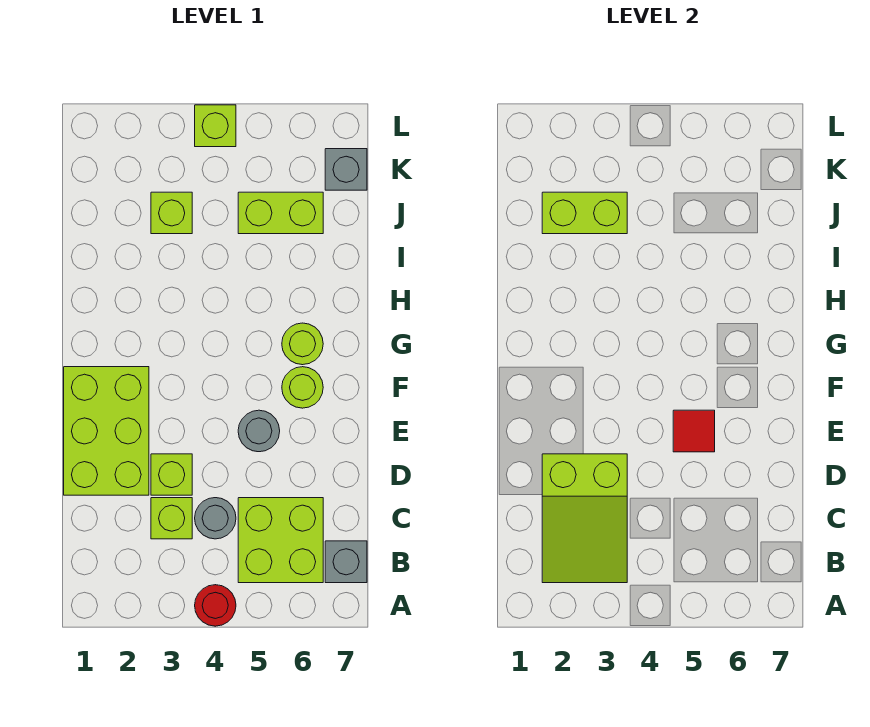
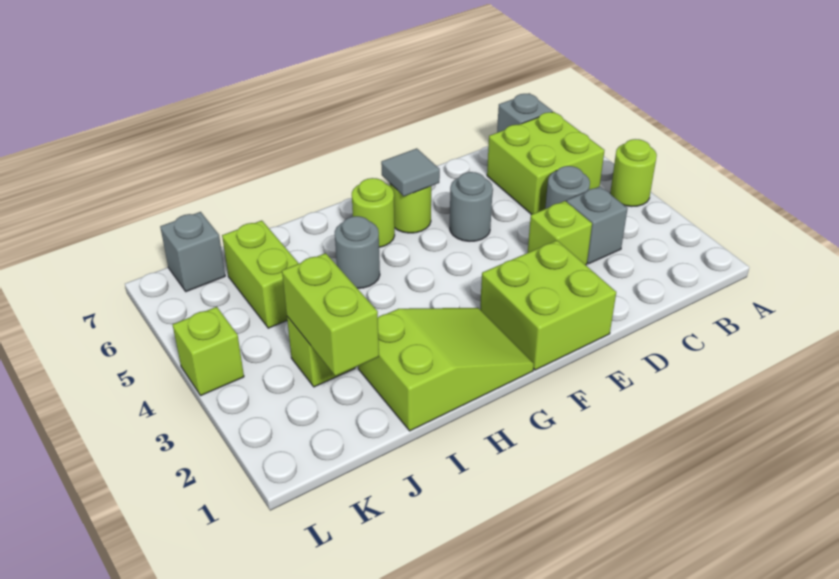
red 1x1 round brick [195,585,236,626] -> lime 1x1 round brick [610,139,657,207]
lime 2x3 slope [542,454,627,583] -> lime 2x3 slope moved to [358,308,534,431]
lime 1x1 brick [151,498,192,539] -> grey 1x1 brick [567,186,628,264]
lime 2x3 brick [64,367,149,495] -> lime 2x2 brick [480,240,616,370]
red 1x1 tile [673,410,715,452] -> none
none -> grey 1x1 tile [381,148,440,196]
none -> grey 1x1 round brick [335,216,380,288]

